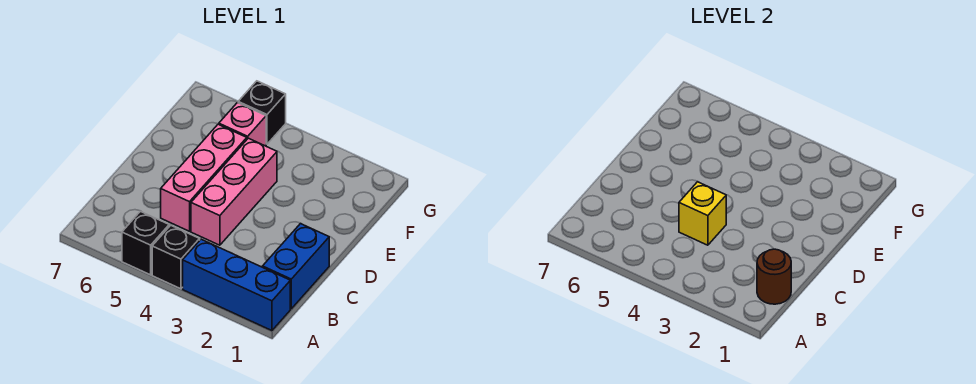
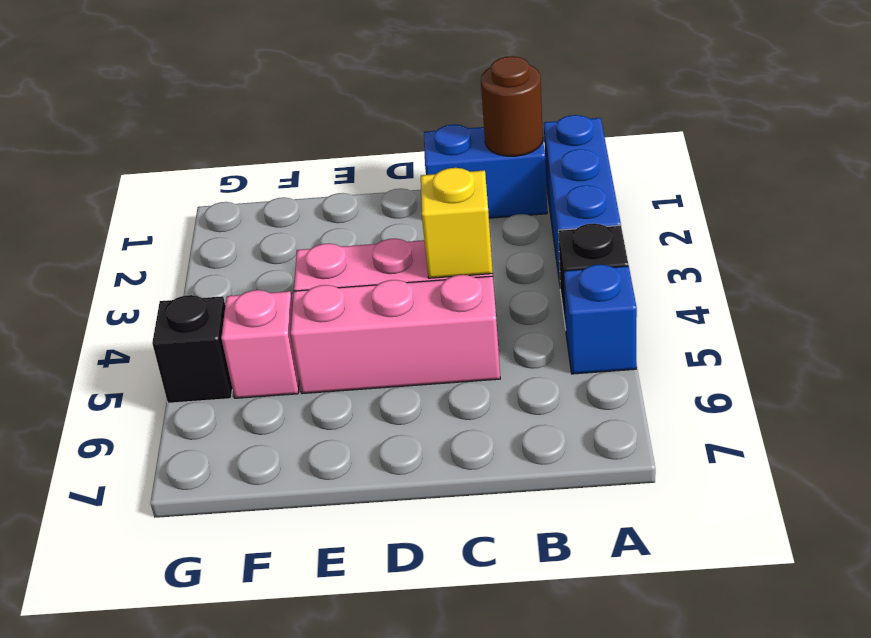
black 1x1 brick [122,212,169,275] -> blue 1x1 brick [564,264,637,374]

